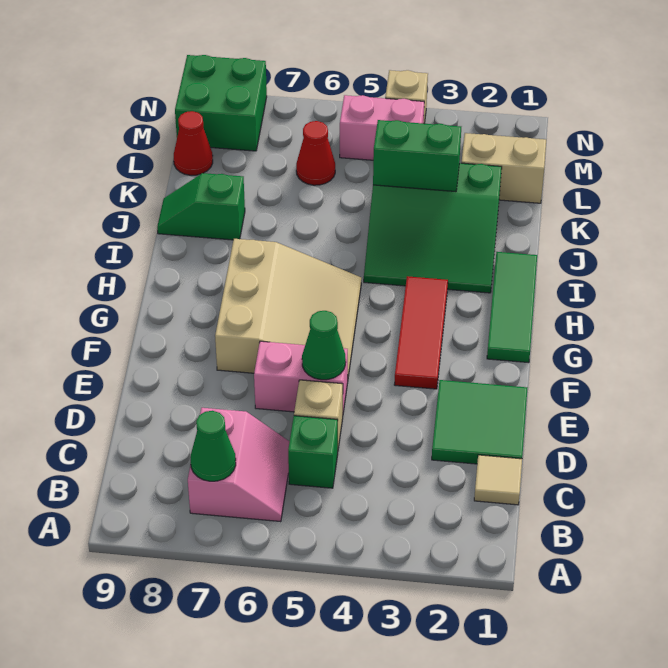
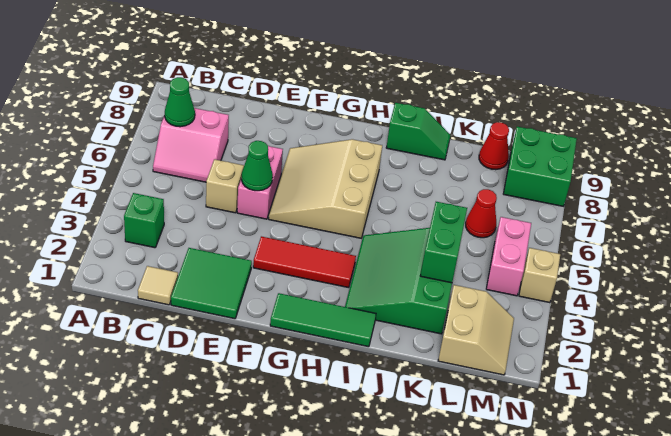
green 1x1 brick [288,416,338,488] -> green 1x1 brick moved to [124,193,164,248]
tan 3x3 slope [215,239,362,376] -> tan 3x3 slope turned to [269,139,382,238]
green 1x2 slope [157,173,245,240] -> green 1x2 slope turned to [386,103,450,160]

